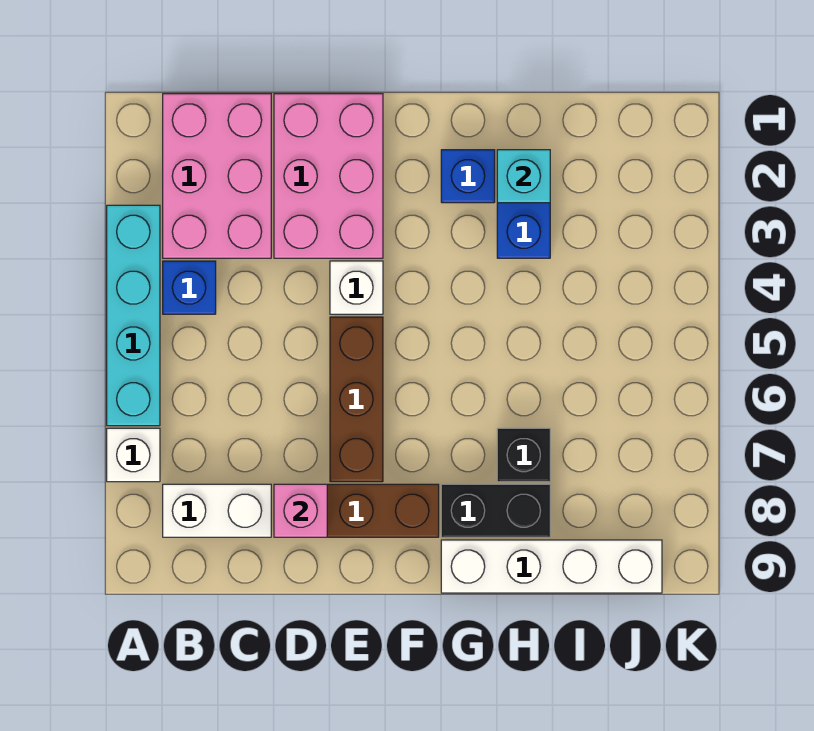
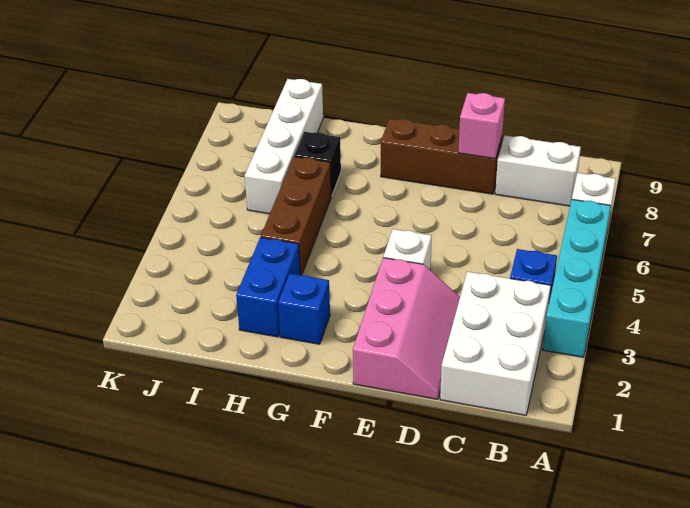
pink 2x3 brick [163,94,271,258] -> white 2x3 brick [440,272,551,415]
pink 2x3 brick [274,94,383,258] -> pink 2x3 slope [353,258,460,399]
brown 1x3 brick [330,317,383,482] -> brown 1x3 brick moved to [261,157,331,275]
black 1x2 brick [441,484,550,537] -> none
white 1x4 brick [441,540,662,593] -> white 1x4 brick turned to [245,79,323,214]
cyan 1x1 brick [497,150,550,203] -> none

